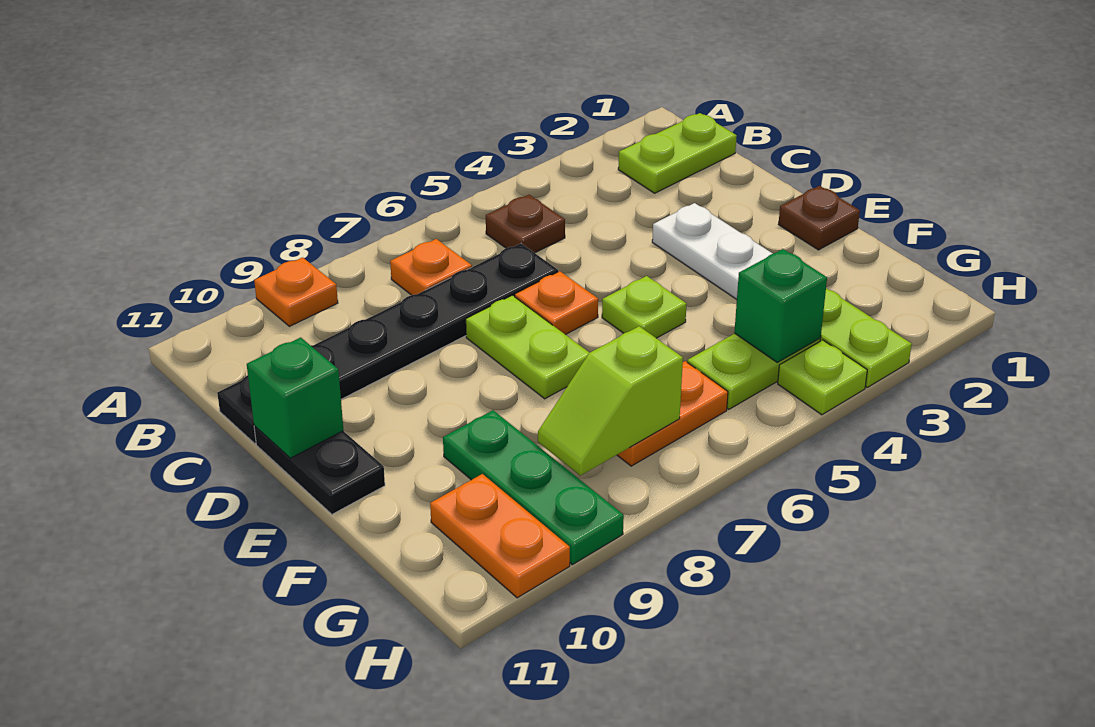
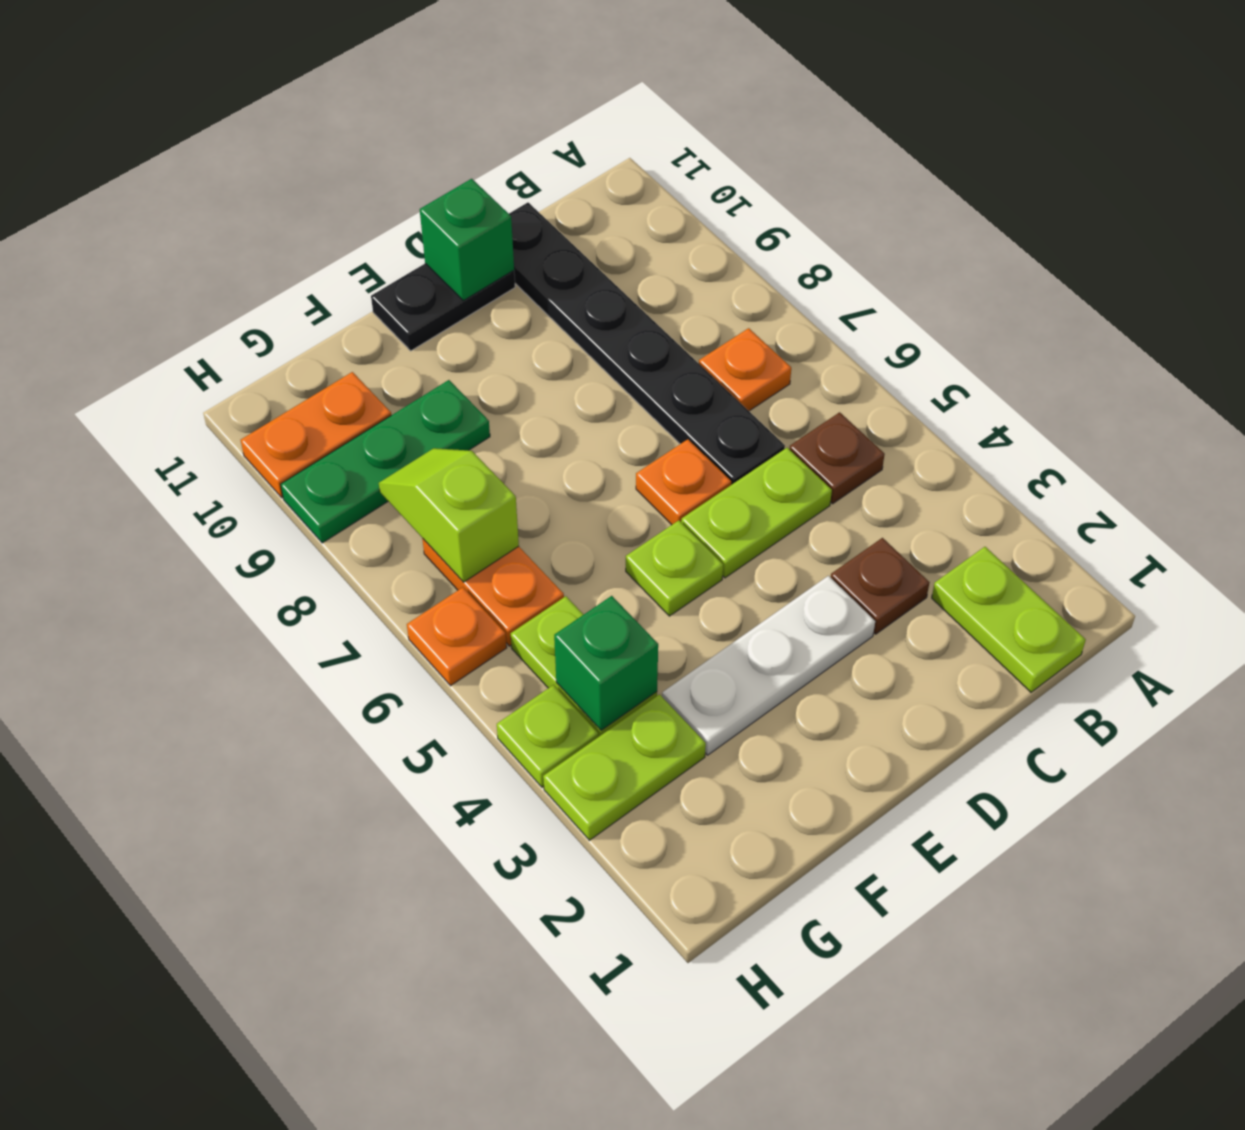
orange 1x1 plate [254,257,338,326] -> orange 1x1 plate moved to [407,587,507,686]
lime 1x2 plate [466,295,589,399] -> lime 1x2 plate moved to [681,448,832,578]
brown 1x1 plate [778,186,860,250] -> brown 1x1 plate moved to [831,538,929,634]

